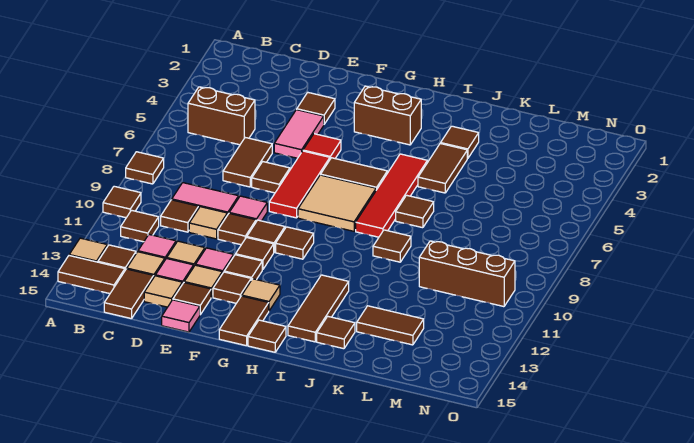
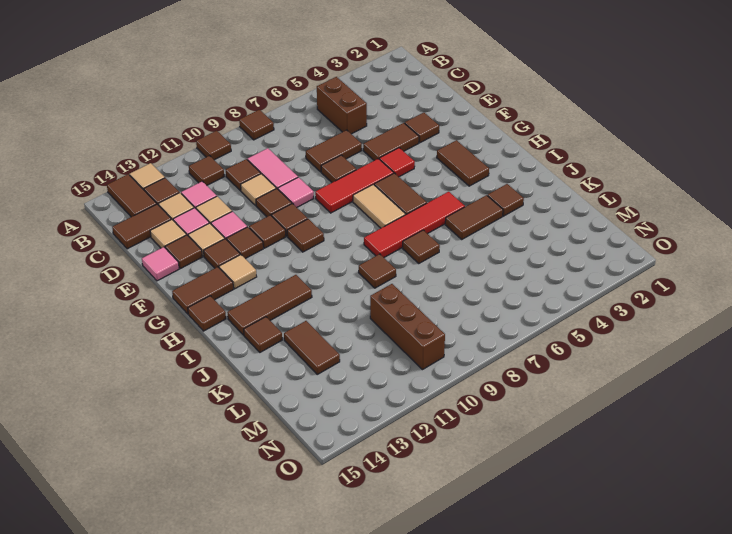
pink 1x2 tile [274,110,324,158] -> brown 1x2 tile [363,123,419,160]
brown 1x2 brick [354,86,421,145] -> brown 1x2 tile [437,140,489,186]
tan 2x2 tile [298,175,376,231] -> tan 1x2 tile [353,184,406,228]

